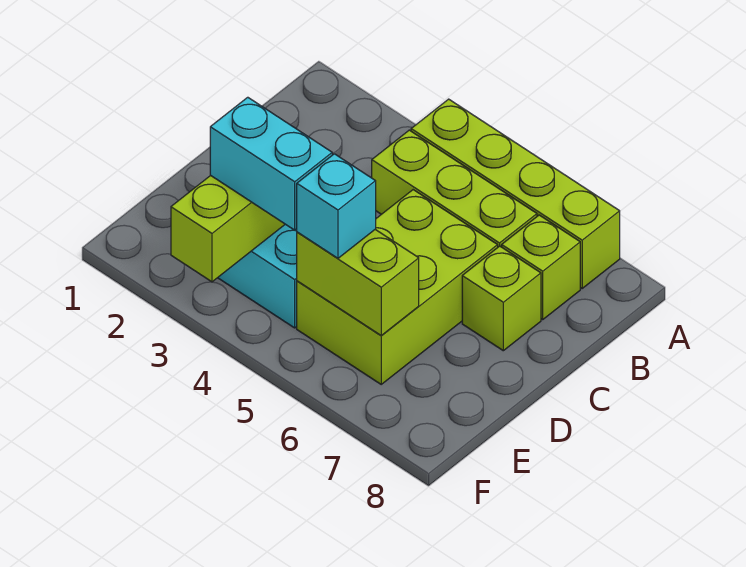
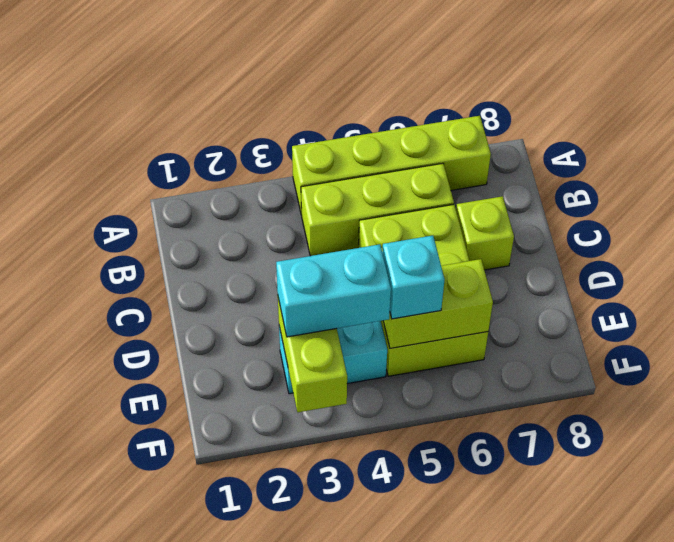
lime 1x1 brick [502,215,580,319] -> none

